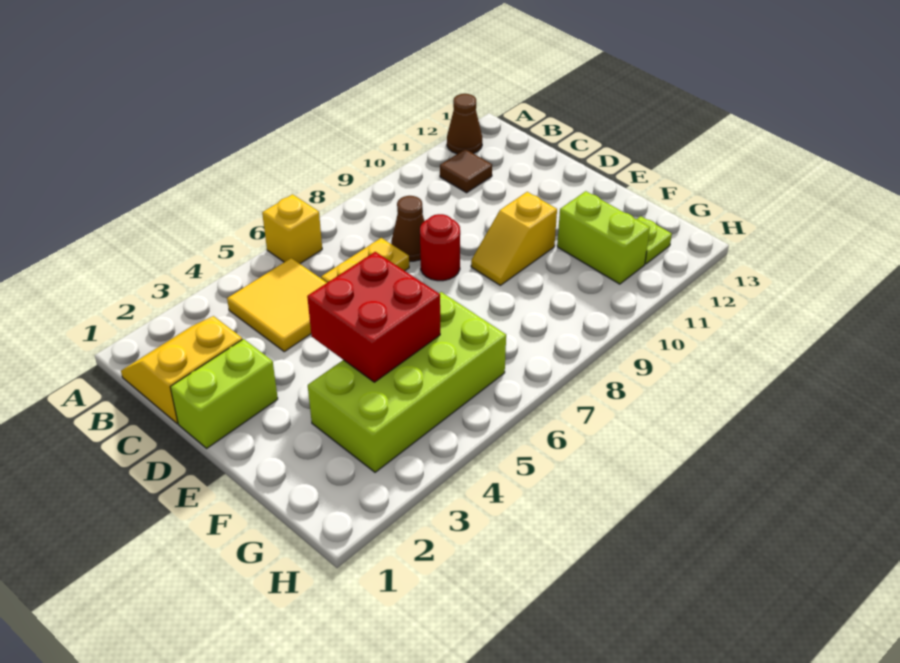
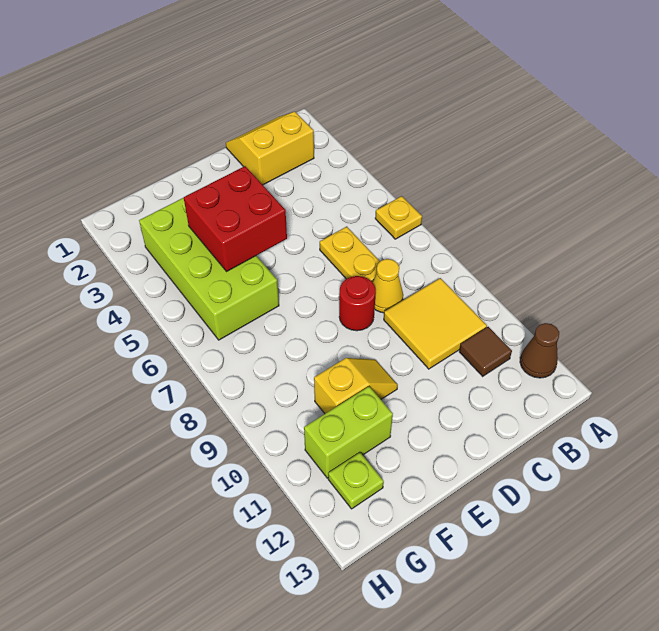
yellow 1x1 brick [262,194,322,264] -> yellow 1x1 plate [375,196,422,239]
yellow 2x2 slope [121,316,242,424] -> yellow 2x2 slope turned to [226,112,314,185]
yellow 2x2 tile [227,258,327,352] -> yellow 2x2 tile moved to [384,278,487,369]
brown 1x1 cone [391,196,424,261] -> yellow 1x1 cone [373,259,403,313]
lime 1x2 brick [170,339,278,448] -> none
yellow 1x2 slope [471,192,557,285] -> yellow 1x2 slope turned to [314,358,398,413]

